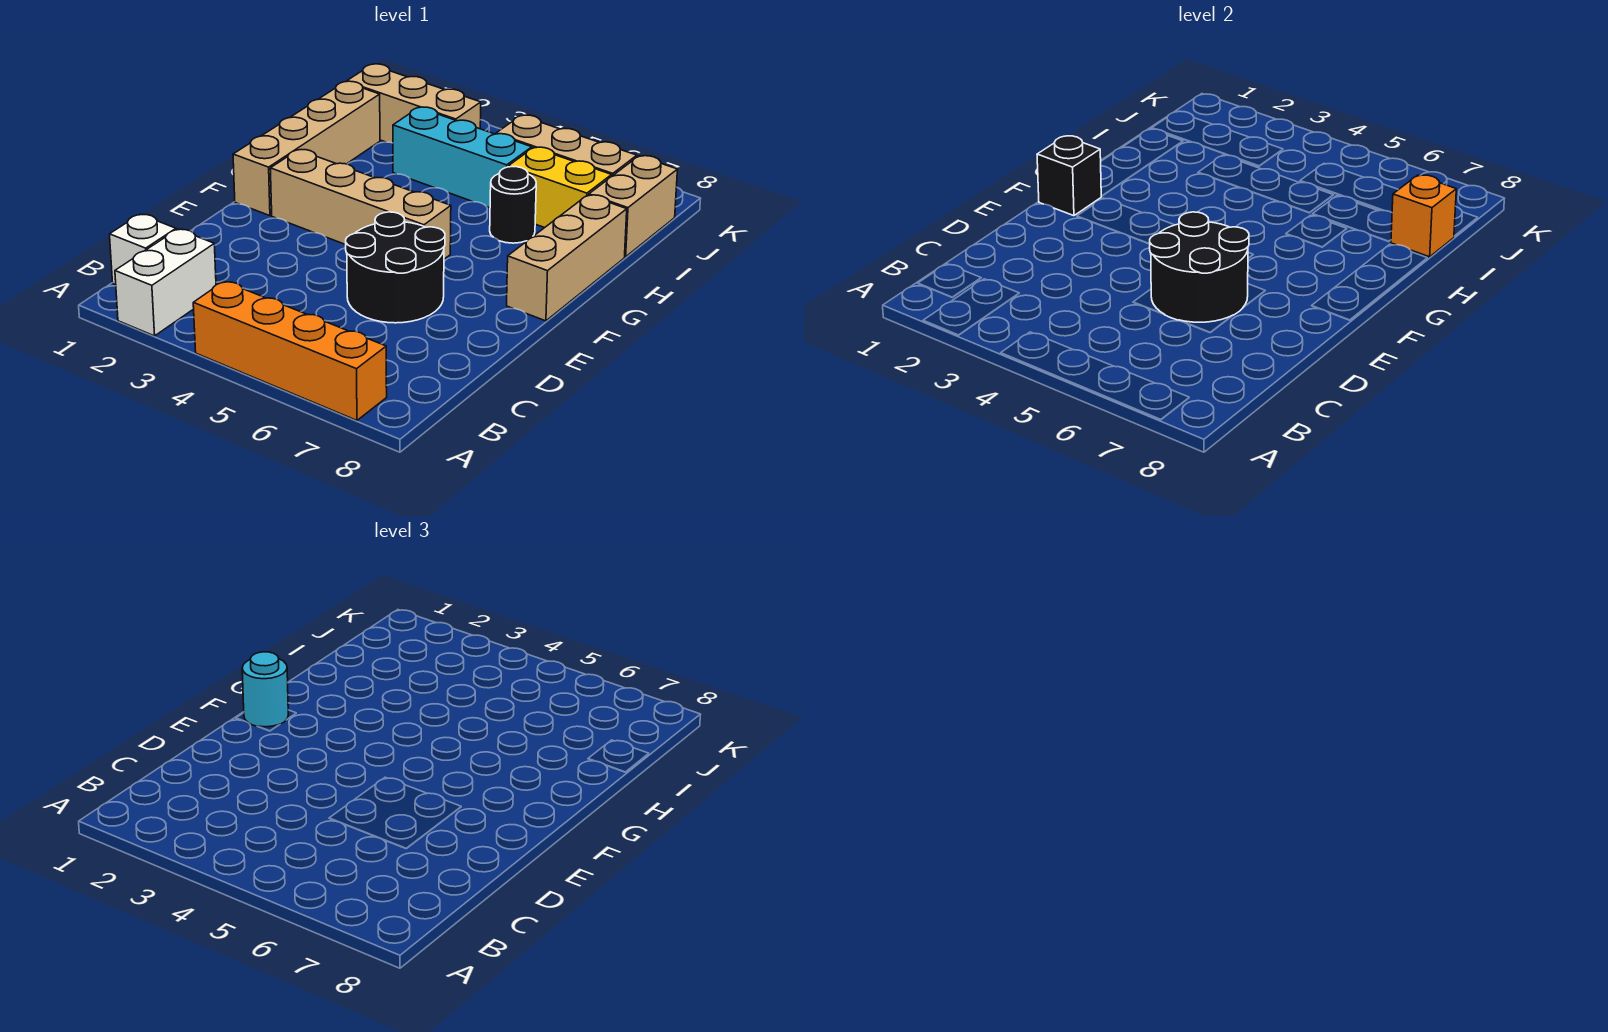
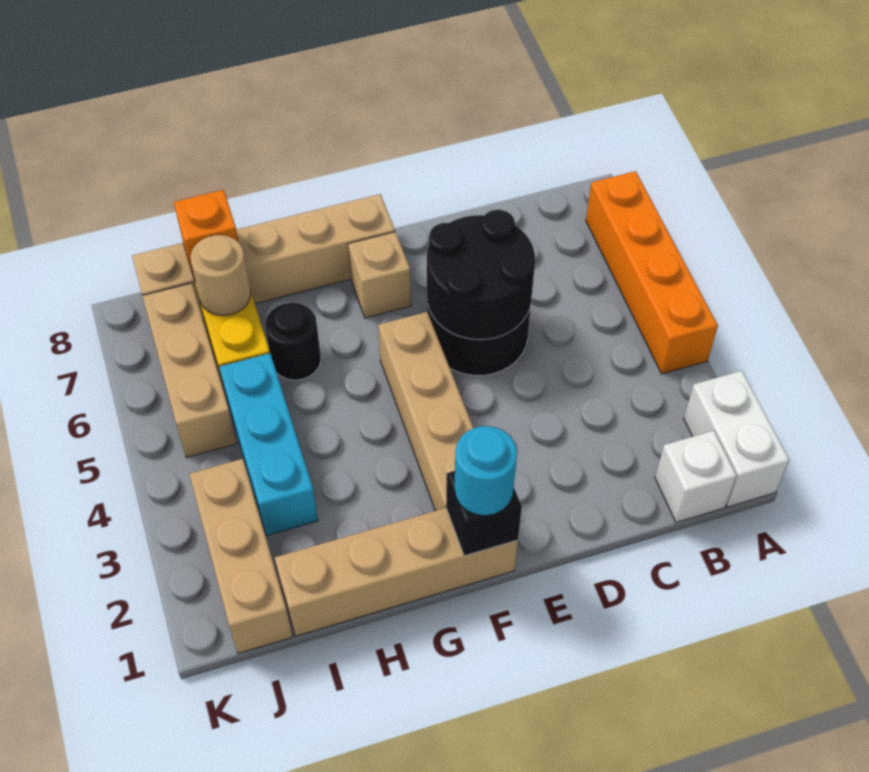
white 1x2 brick [115,229,216,336] -> white 1x2 brick turned to [684,371,789,507]
none -> tan 1x1 brick [348,232,411,318]
none -> tan 1x1 round brick [191,235,251,316]

